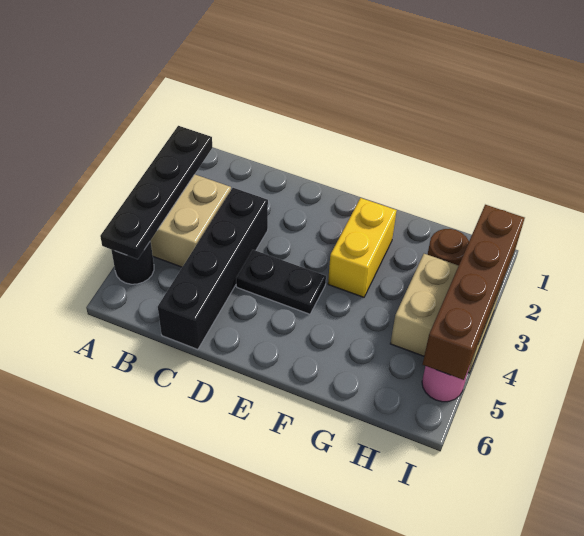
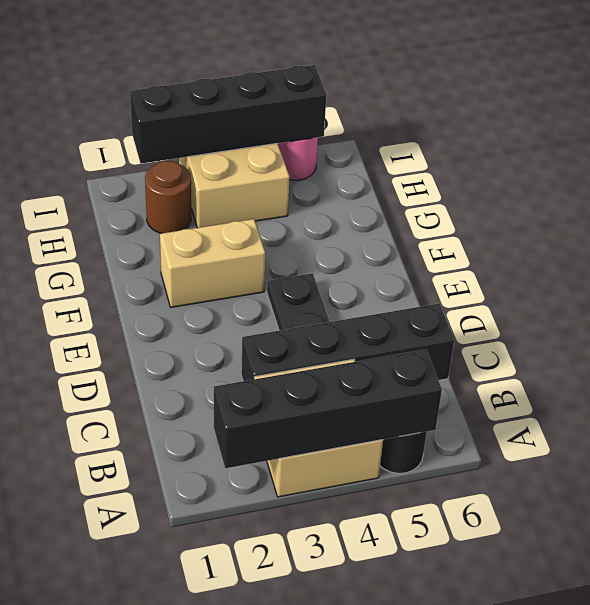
black 1x4 plate [100,126,212,259] -> black 1x4 brick [214,349,442,468]
yellow 1x2 brick [328,198,397,297] -> tan 1x2 brick [160,219,265,307]
brown 1x4 brick [423,205,525,380] -> black 1x4 brick [130,65,326,164]

